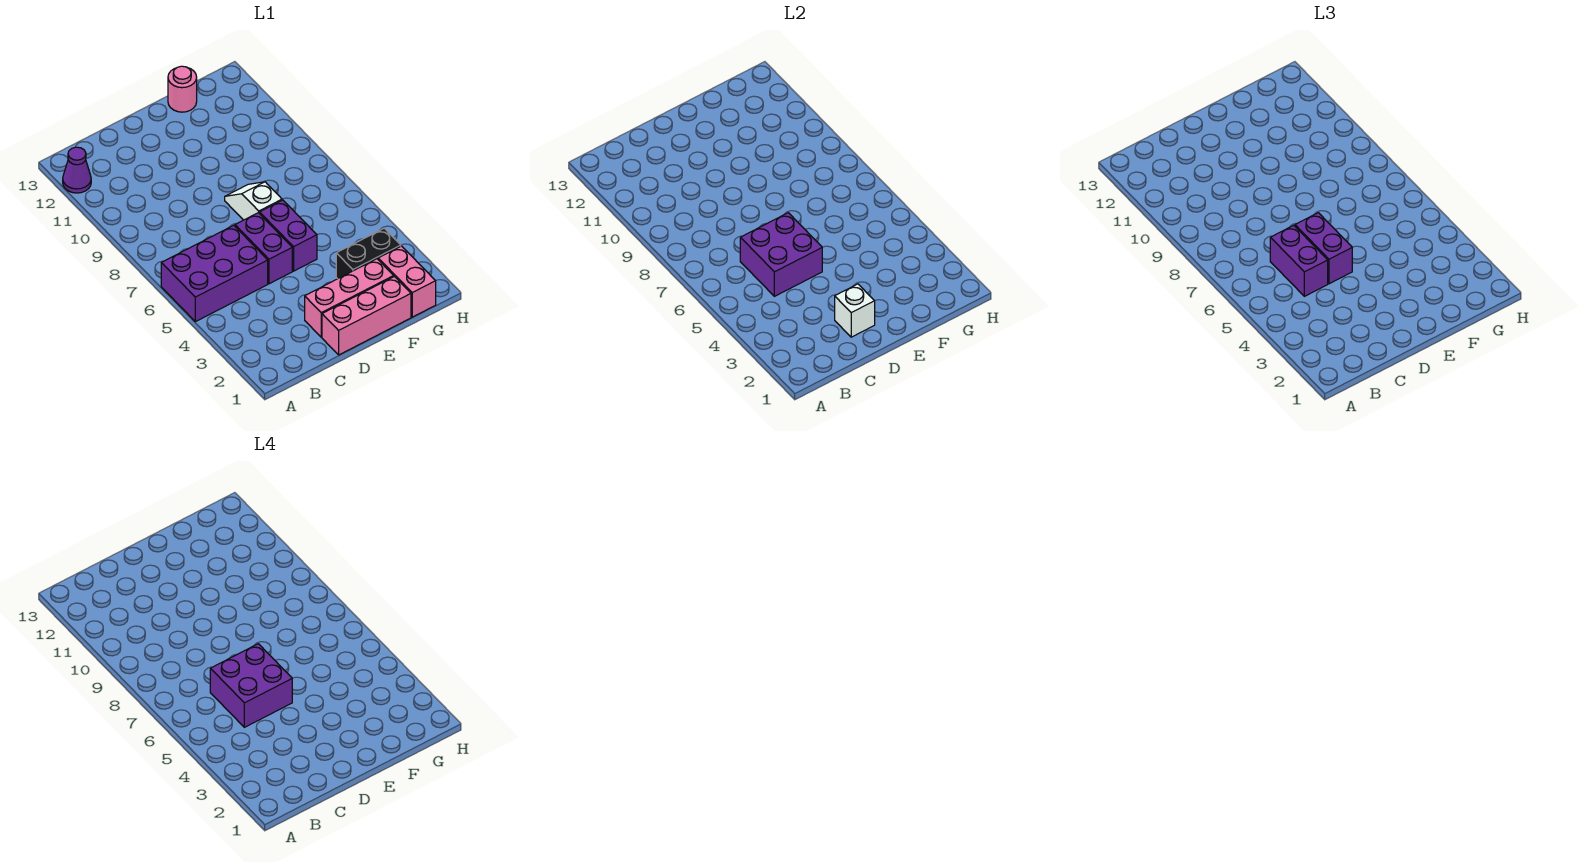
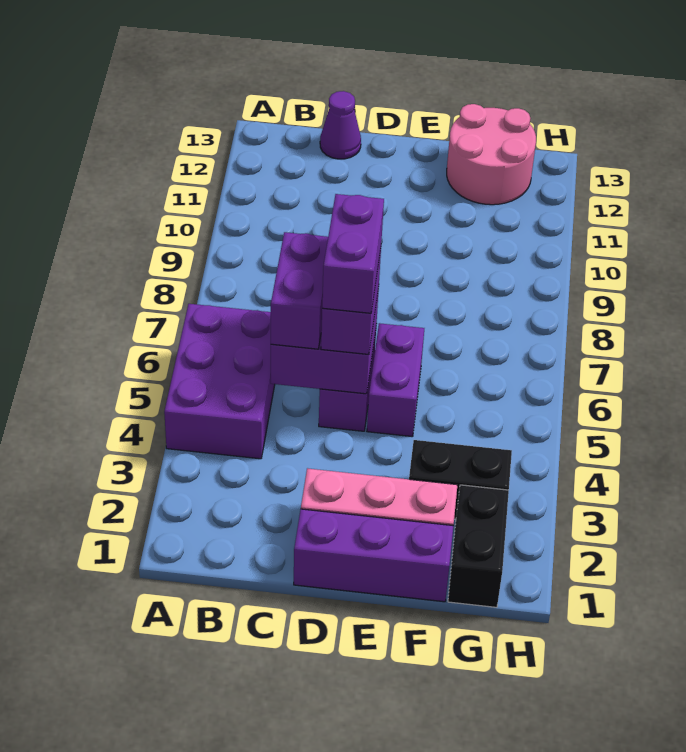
purple 2x3 brick [161,225,268,322] -> purple 2x3 brick turned to [164,304,275,459]
purple 1x1 cone [63,147,91,193] -> purple 1x1 cone moved to [320,91,361,159]
purple 2x2 brick [210,644,292,727] -> purple 1x2 brick [322,194,384,313]
pink 1x3 brick [322,277,411,355] -> purple 1x3 brick [294,509,453,602]
white 1x1 brick [835,284,875,337] -> none
white 1x2 slope [225,182,282,220] -> none
pink 1x1 round brick [168,66,197,112] -> pink 2x2 round brick [447,104,536,205]
pink 1x2 brick [378,246,436,317] -> black 1x2 brick [448,485,509,607]

